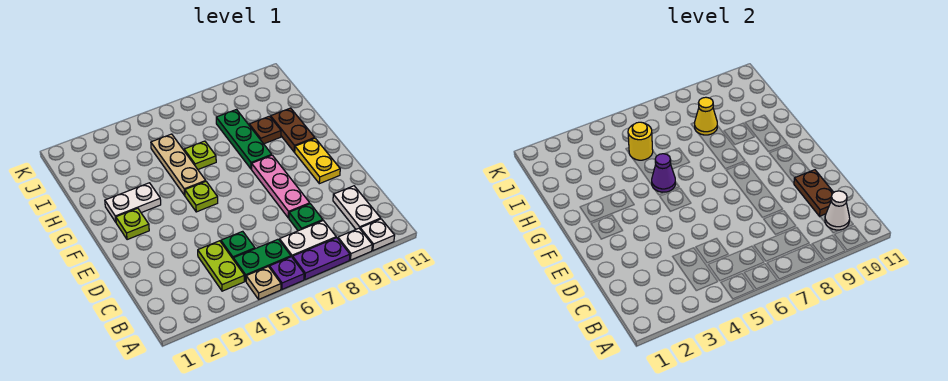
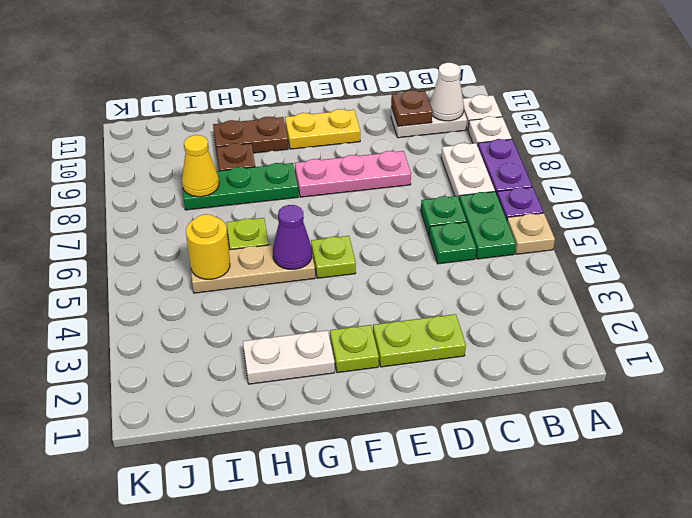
lime 1x2 plate [198,241,244,291] -> lime 1x2 plate moved to [373,314,466,367]
green 1x1 plate [289,204,323,231] -> green 1x1 plate moved to [421,196,466,235]
brown 1x2 plate [794,170,834,216] -> brown 1x1 plate [391,90,432,126]
white 1x2 plate [105,183,161,222] -> white 1x2 plate turned to [243,330,335,384]

